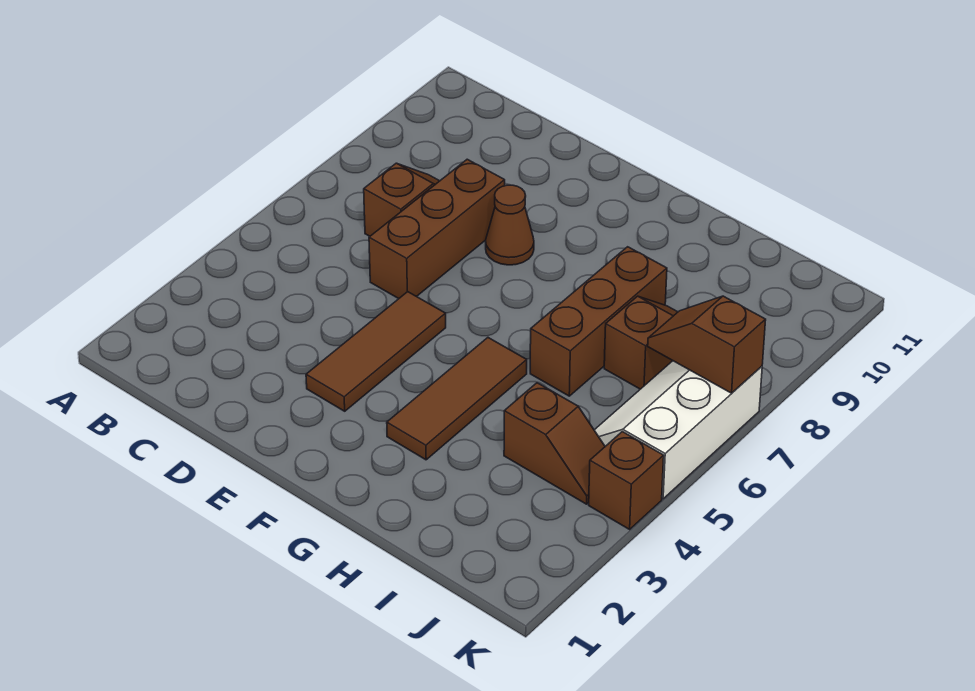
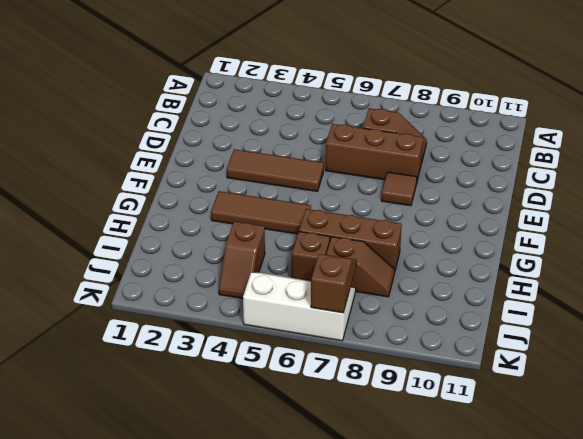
brown 1x1 cone [486,185,534,265] -> brown 1x1 tile [381,172,417,206]
brown 1x1 brick [589,432,664,529] -> brown 1x1 brick moved to [292,232,330,281]

